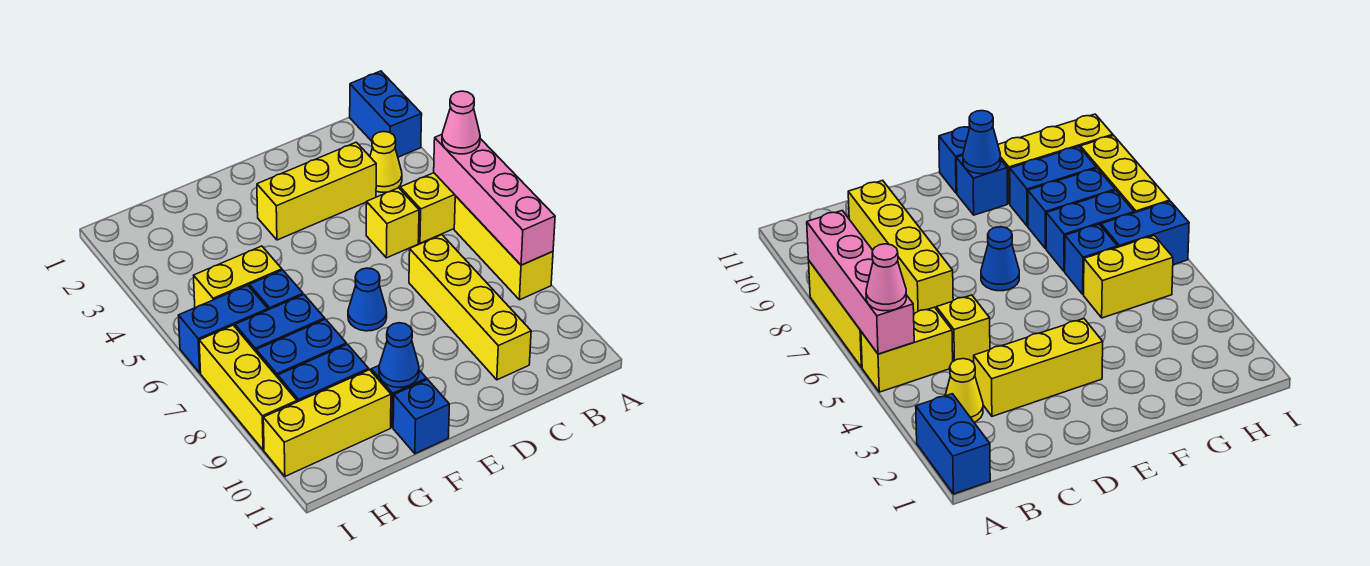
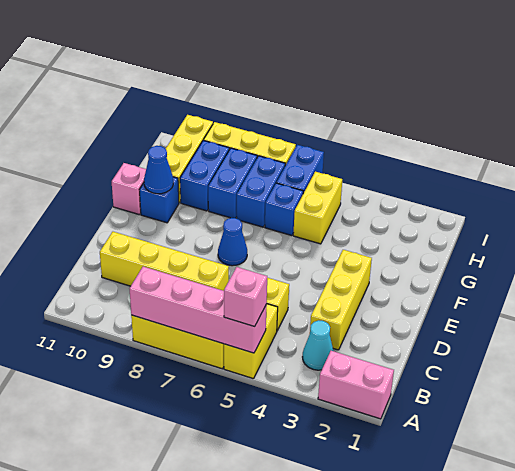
blue 1x2 brick [350,71,422,157] -> pink 1x2 brick [318,351,394,419]
pink 1x1 cone [442,91,480,154] -> pink 1x1 brick [224,267,267,327]
yellow 1x1 cone [370,132,402,192] -> cyan 1x1 cone [303,320,333,370]
blue 1x1 brick [393,380,449,454] -> pink 1x1 brick [112,163,146,215]

